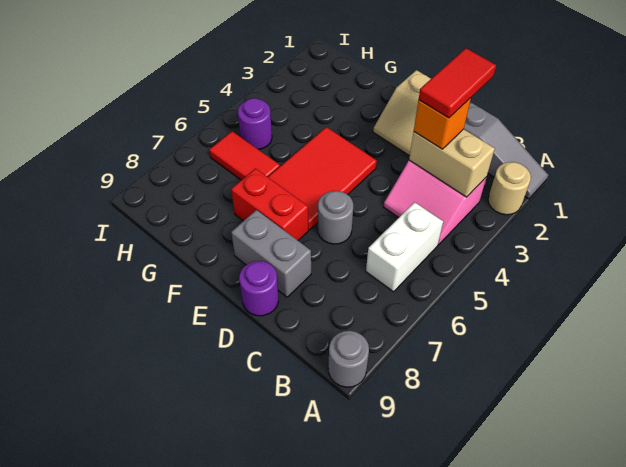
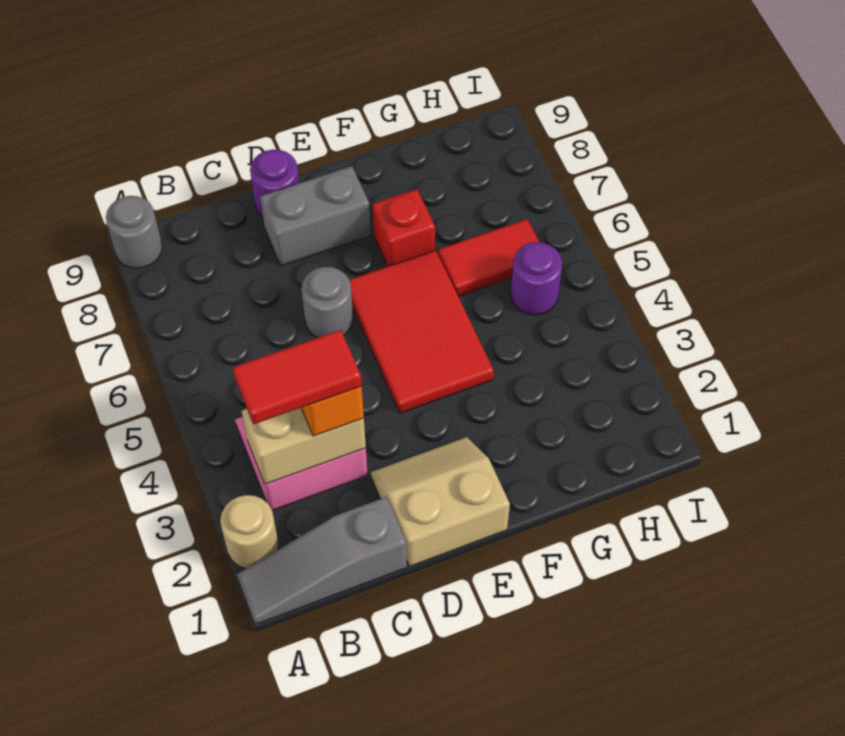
white 1x2 brick [366,202,443,292] -> none
red 1x2 tile [419,48,496,118] -> red 1x2 tile turned to [233,330,362,424]
red 1x2 brick [231,169,308,240] -> red 1x1 brick [373,189,435,266]

